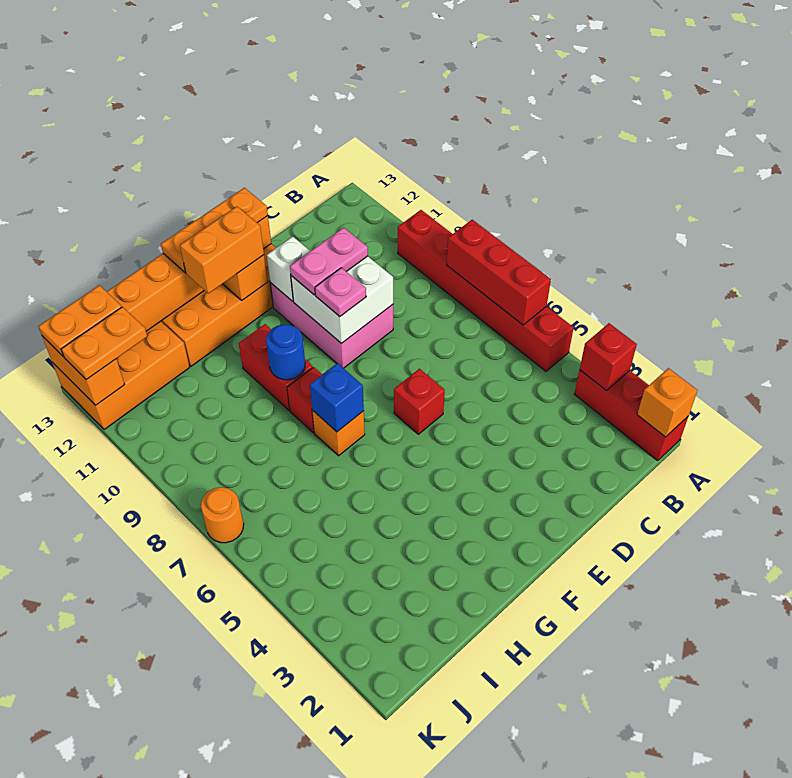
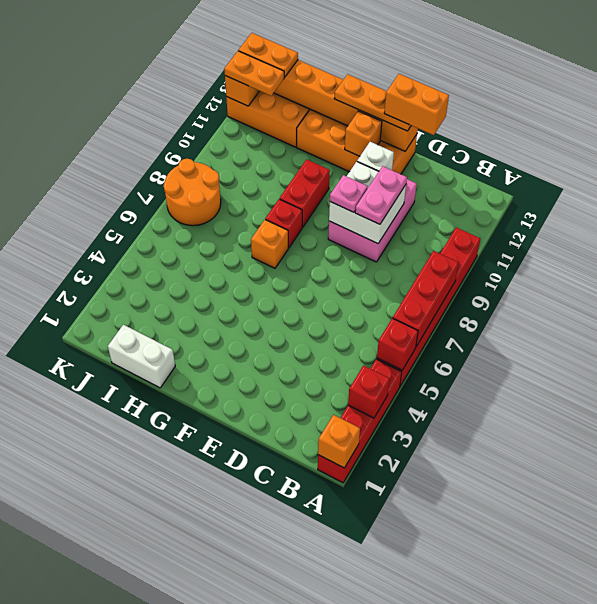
red 1x3 brick [574,370,688,461] -> red 1x4 brick [318,359,402,483]
pink 1x2 plate [290,228,368,295] -> pink 1x2 plate turned to [355,166,407,224]
red 1x1 brick [394,369,445,434] -> red 1x1 brick moved to [377,318,418,370]
orange 1x2 brick [180,207,264,293] -> orange 1x2 brick moved to [384,74,449,135]
blue 1x1 brick [310,363,364,432] -> none
blue 1x1 round brick [266,324,305,380] -> none
none -> white 1x2 brick [108,325,175,388]
orange 1x1 round brick [201,487,244,543] -> orange 2x2 round brick [163,159,221,226]

